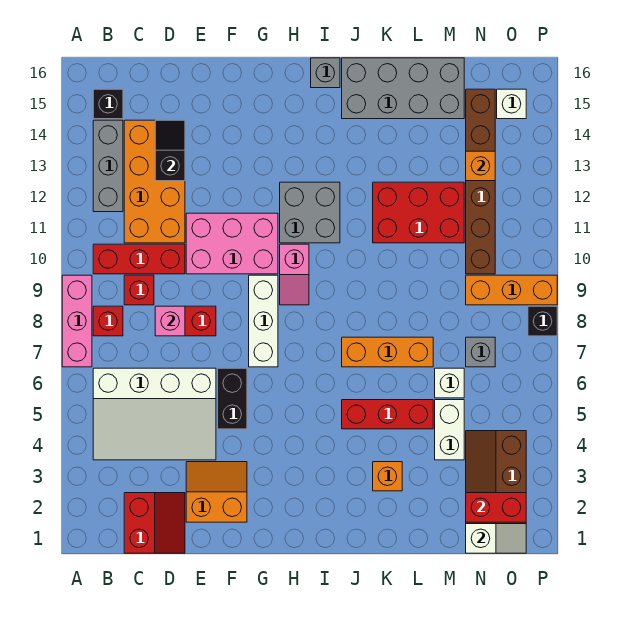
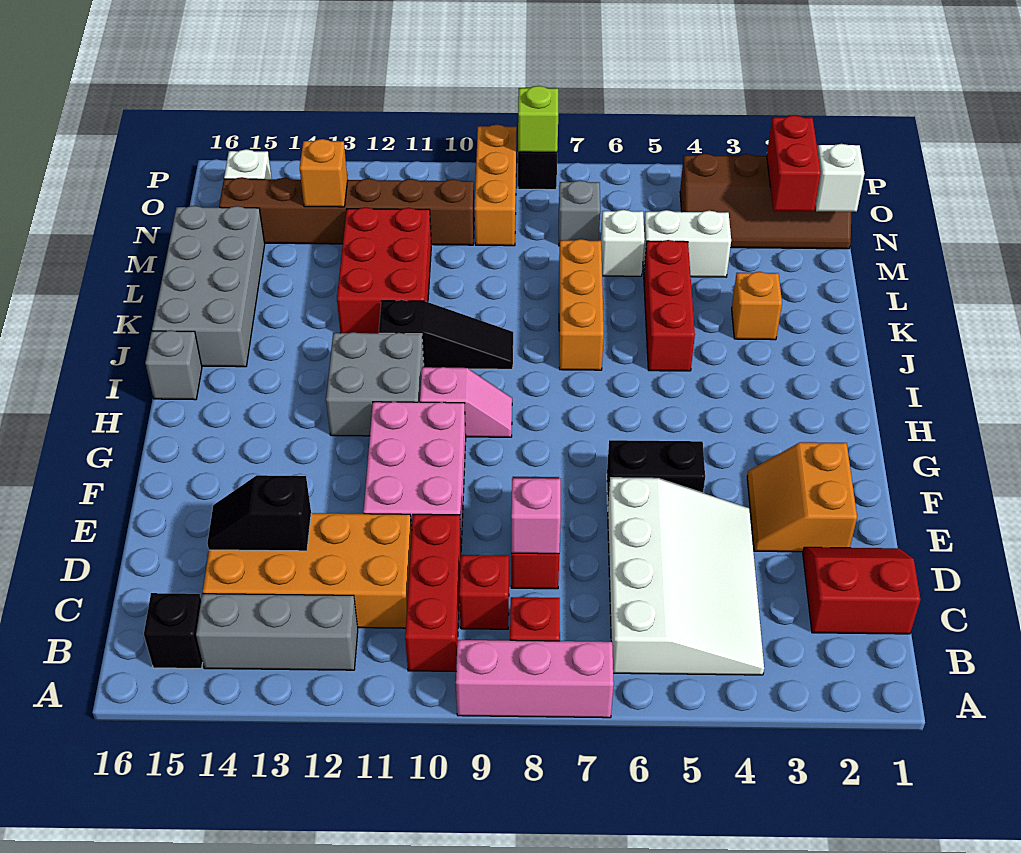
white 1x3 brick [249,275,278,367] -> none
none -> black 1x3 slope [379,300,513,369]
none -> lime 1x1 brick [518,86,558,152]

